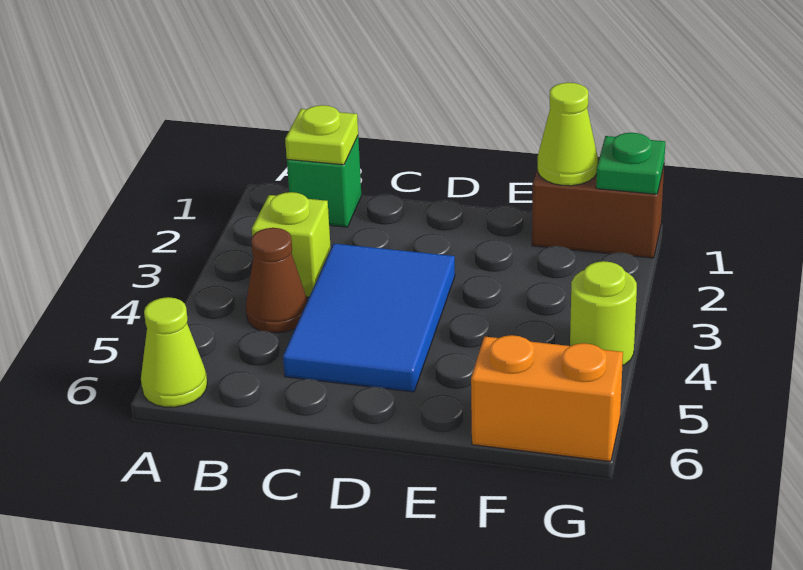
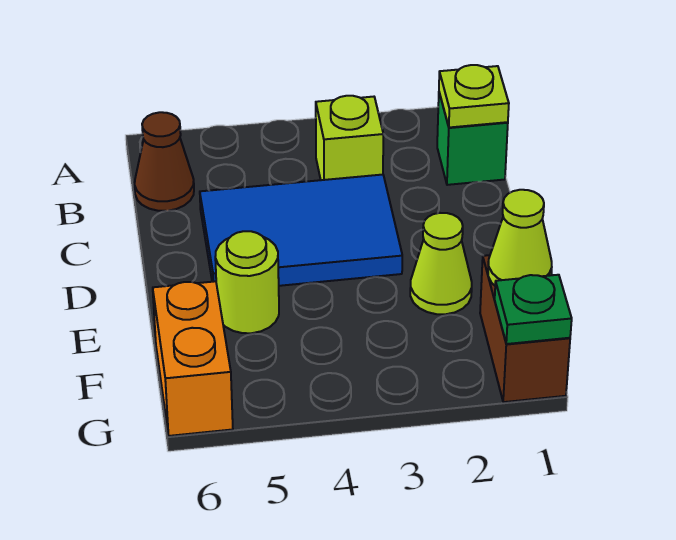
lime 1x1 cone [141,297,207,407] -> lime 1x1 cone moved to [410,213,472,314]
brown 1x1 cone [246,228,308,333] -> brown 1x1 cone moved to [135,112,194,211]
lime 1x1 round brick [570,261,637,366] -> lime 1x1 round brick moved to [215,231,279,333]

